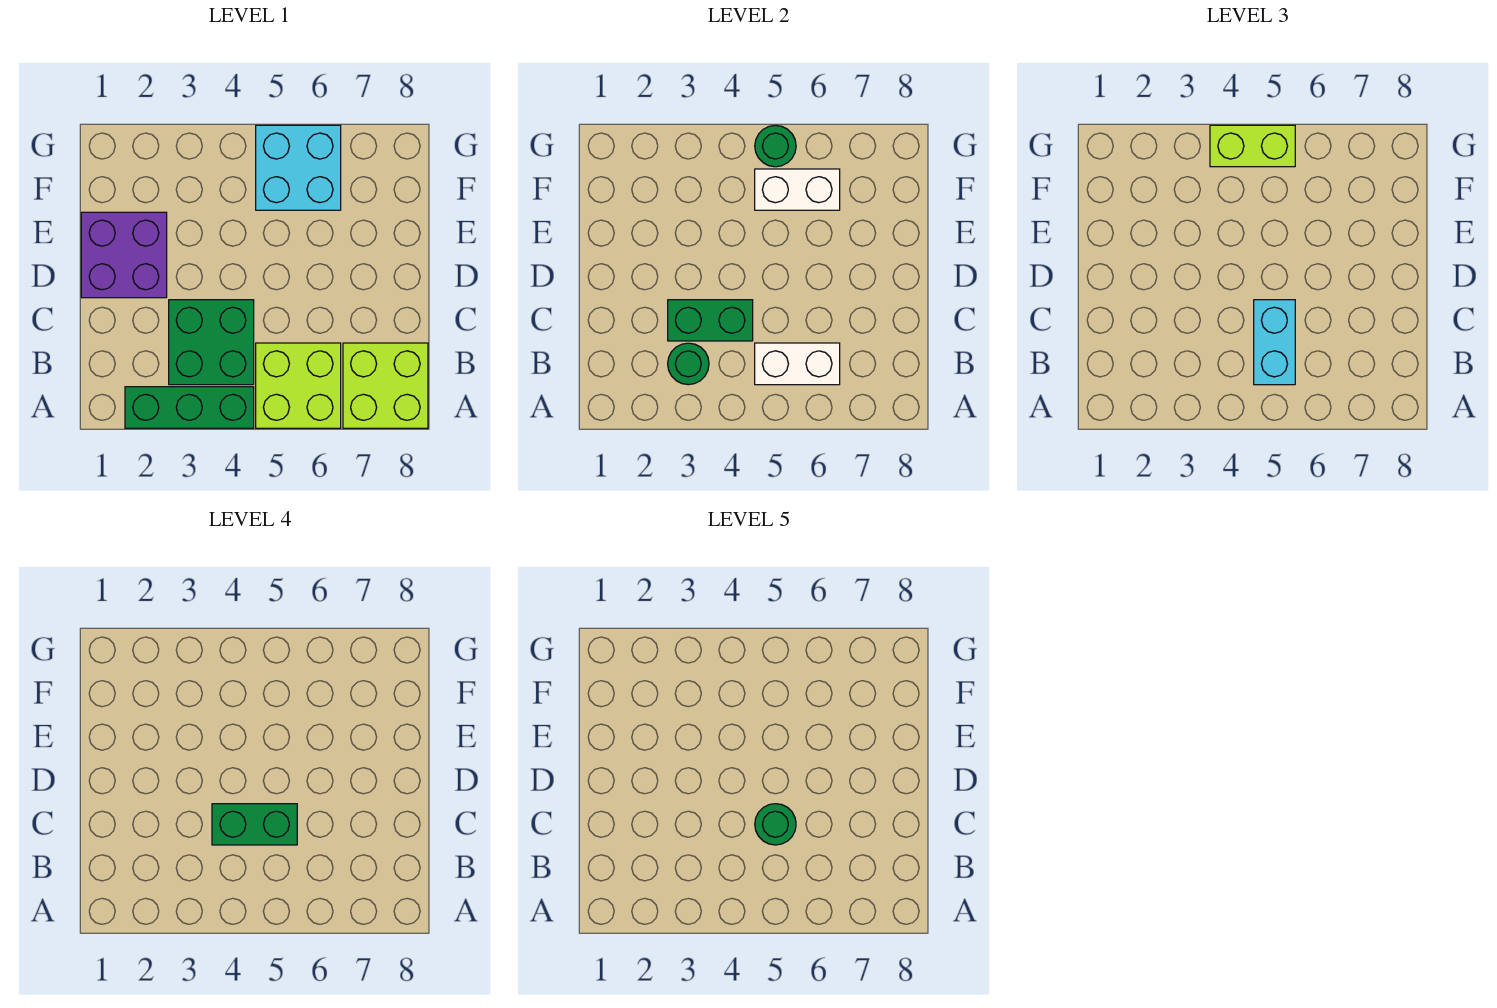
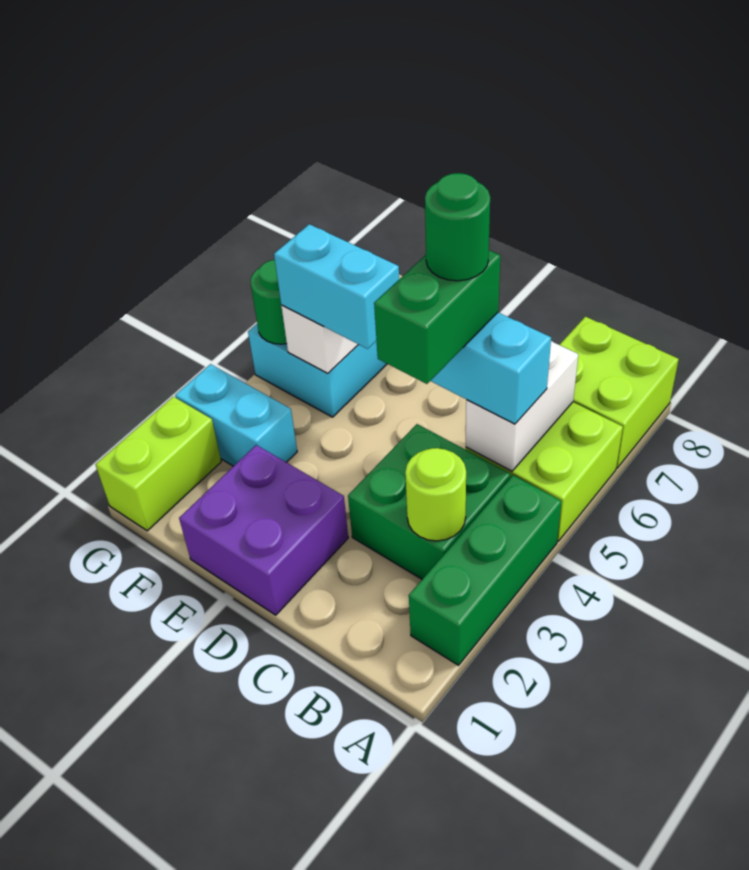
green 1x1 round brick [668,343,709,385] -> lime 1x1 round brick [405,448,466,541]
green 1x2 brick [668,300,753,341] -> none
none -> cyan 1x2 brick [274,224,399,349]
none -> cyan 1x2 brick [175,364,297,466]
lime 1x2 brick [1210,125,1295,167] -> lime 1x2 brick moved to [95,397,221,531]

